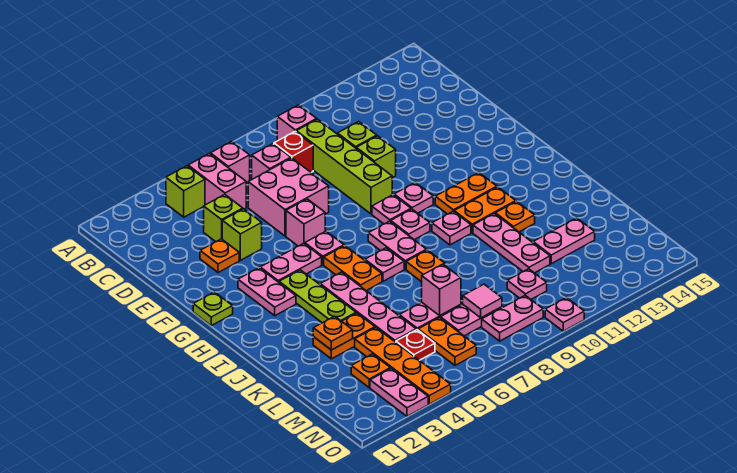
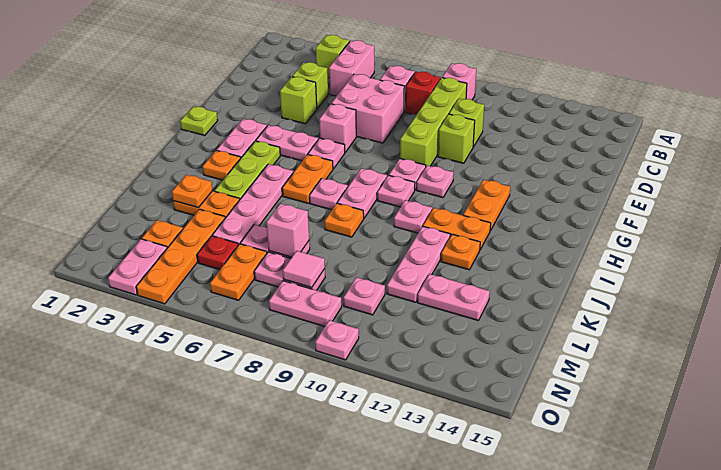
pink 1x1 brick [210,141,250,183] -> none
orange 1x1 plate [200,239,239,273] -> orange 1x1 plate moved to [203,150,241,180]
orange 1x2 plate [435,173,497,214] -> orange 1x2 plate turned to [463,180,510,231]

